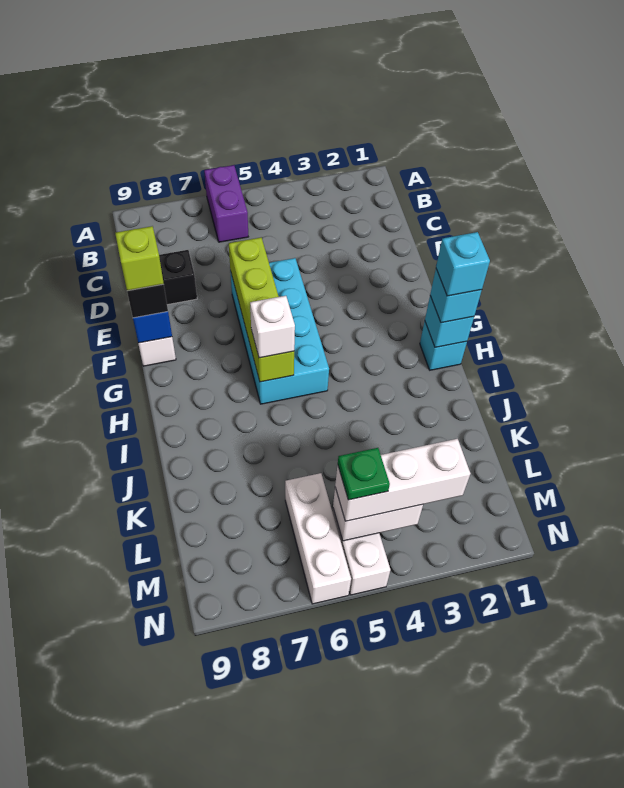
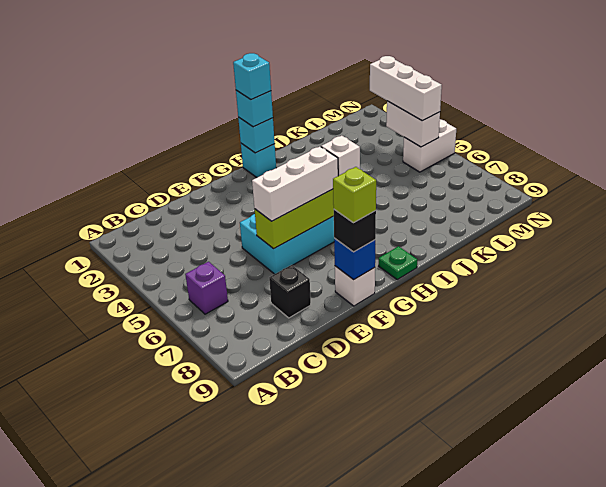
purple 1x2 brick [204,165,248,242] -> purple 1x1 brick [185,262,228,314]
white 1x3 brick [285,473,351,604] -> white 1x3 brick moved to [252,147,338,221]
green 1x1 plate [338,448,390,500] -> green 1x1 plate moved to [379,246,417,279]

